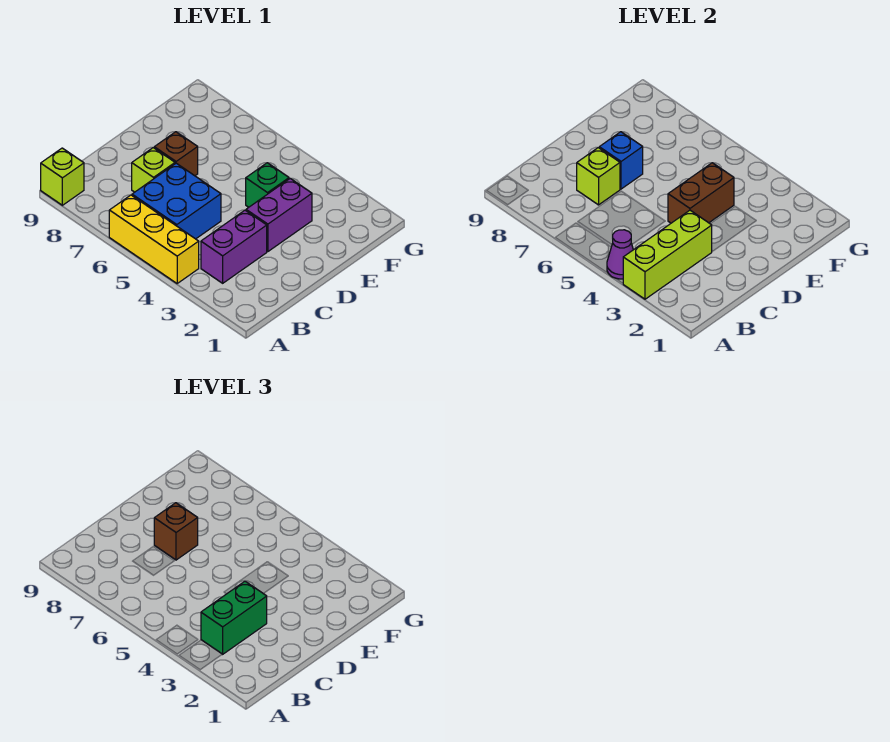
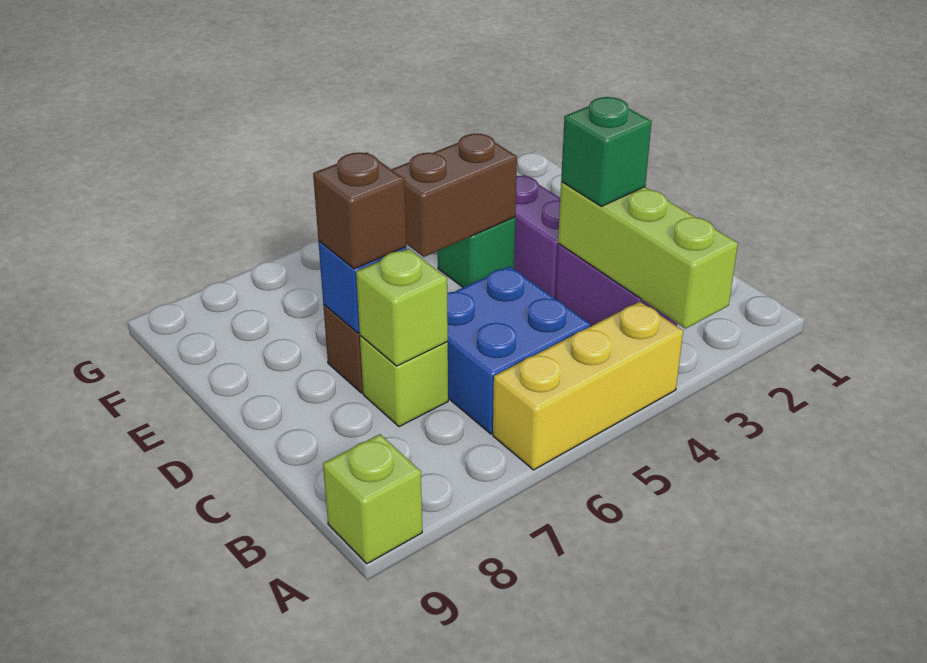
purple 1x1 cone [607,230,633,279] -> none
green 1x2 brick [201,581,267,654] -> green 1x1 brick [561,97,652,206]
brown 1x2 brick [668,163,734,223] -> brown 1x2 brick turned to [391,134,517,257]

